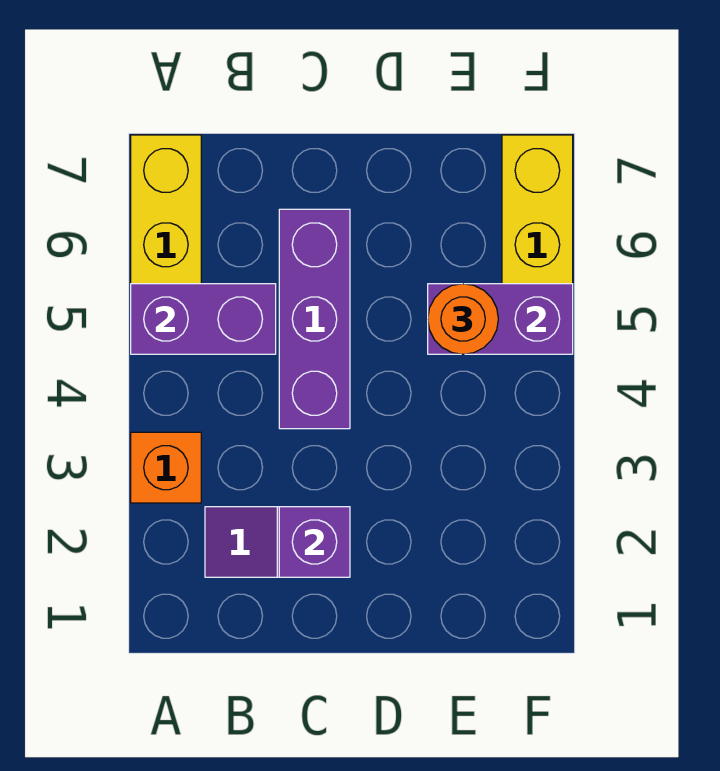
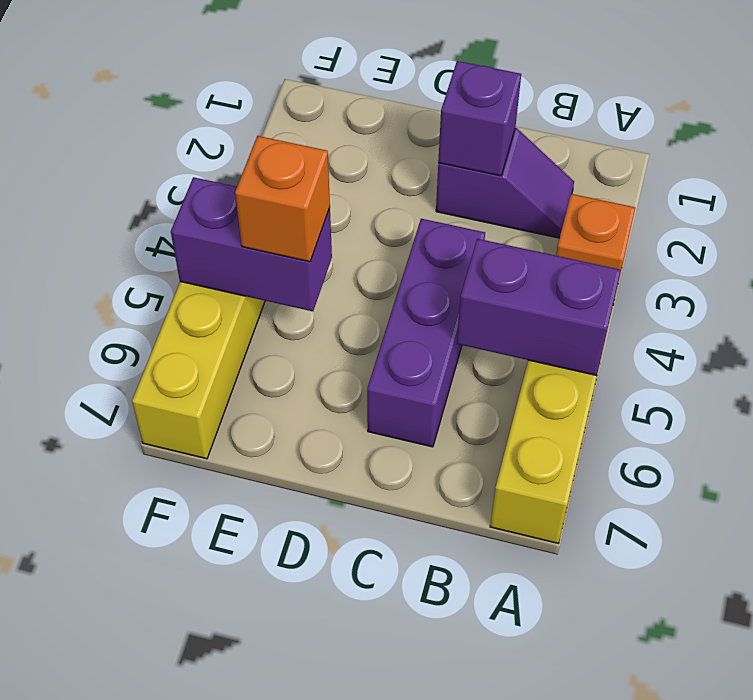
orange 1x1 round brick [428,284,498,354] -> orange 1x1 brick [235,136,330,262]

